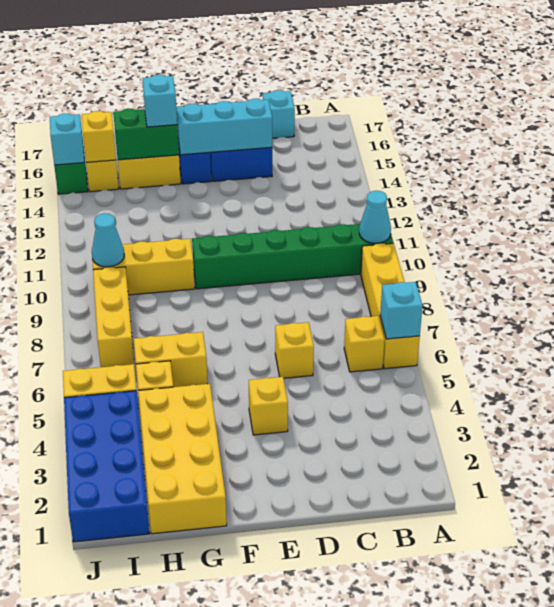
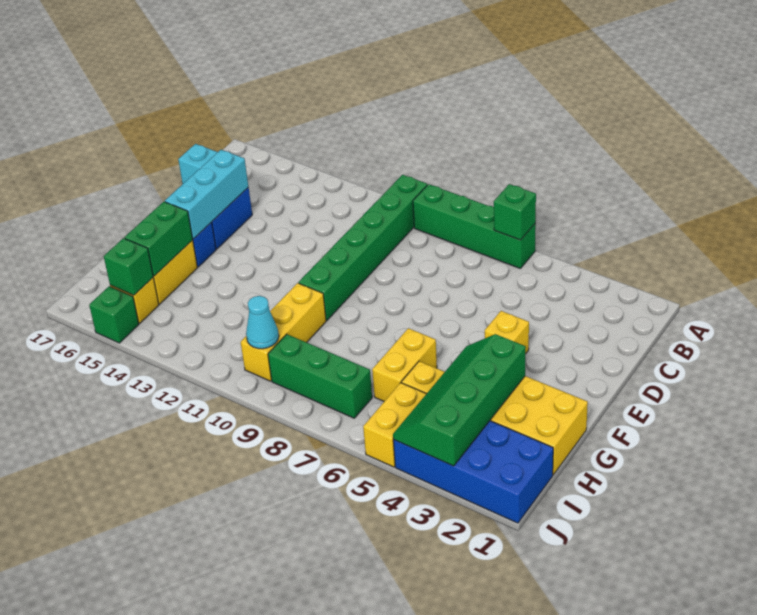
yellow 1x4 brick [361,243,420,369] -> green 1x4 brick [413,184,536,268]
cyan 1x1 brick [380,282,423,339] -> green 1x1 brick [494,184,536,240]
cyan 1x1 cone [359,191,391,243] -> none
yellow 1x1 brick [344,316,385,372] -> none
yellow 1x1 brick [275,322,314,378] -> none
none -> green 2x4 slope [393,334,526,466]
cyan 1x1 brick [143,75,177,127] -> none
yellow 1x3 brick [93,267,134,367] -> green 1x3 brick [268,334,372,418]
yellow 1x1 brick [82,111,116,162] -> green 1x1 brick [104,238,153,295]
cyan 1x1 brick [50,113,84,165] -> none

